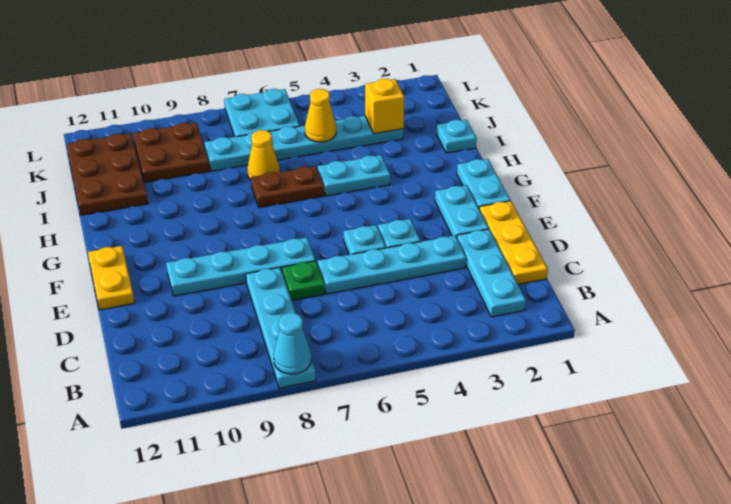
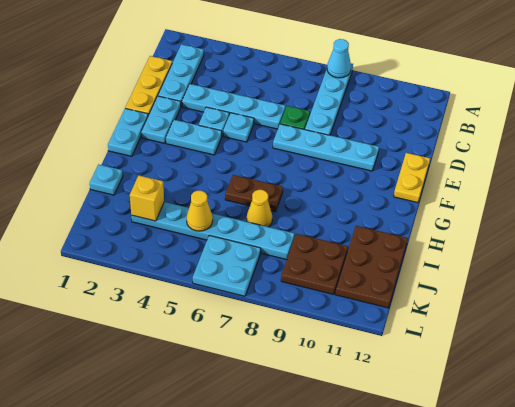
cyan 1x2 plate [318,155,390,196] -> cyan 1x2 plate moved to [166,120,222,155]

